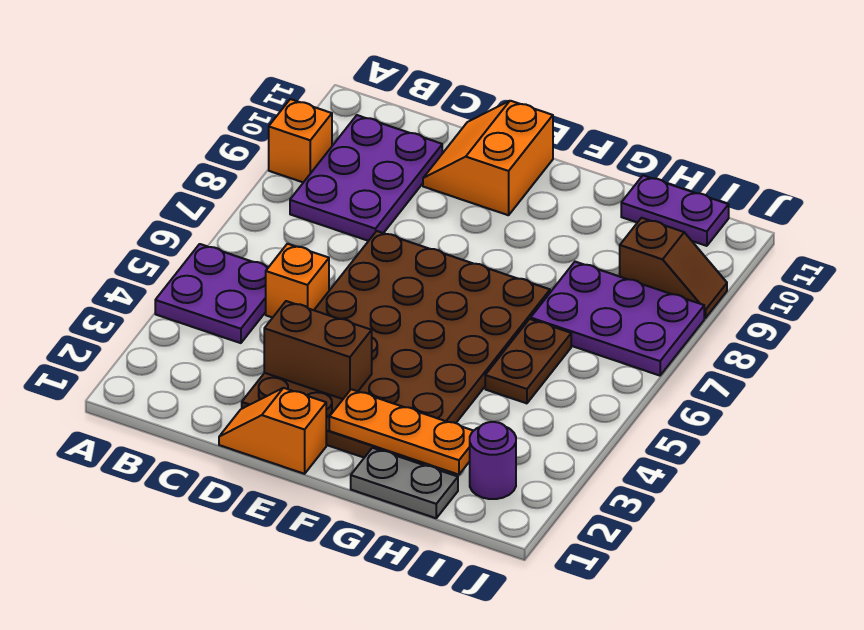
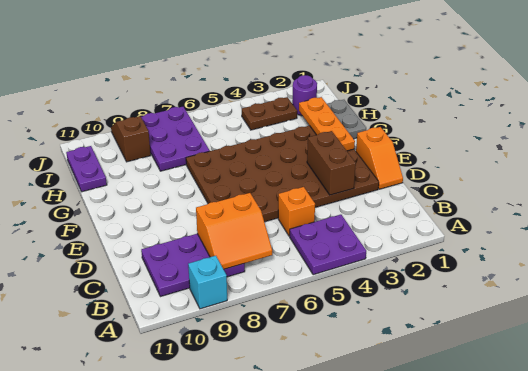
orange 1x1 brick [269,99,332,182] -> cyan 1x1 brick [188,256,227,309]
orange 2x2 slope [423,101,553,215] -> orange 2x2 slope moved to [196,193,272,269]
brown 1x2 plate [485,319,571,403] -> brown 1x2 plate moved to [242,97,297,130]

